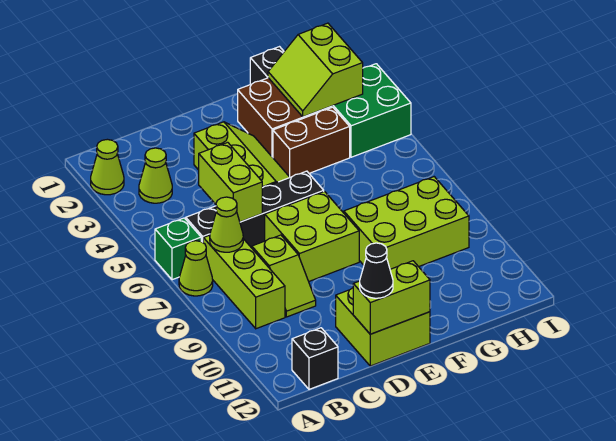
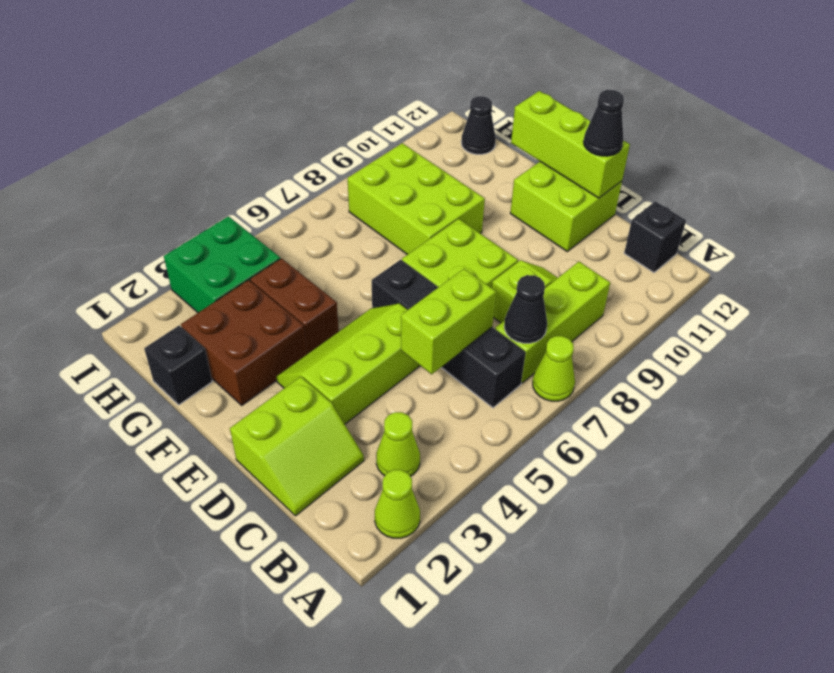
green 1x1 brick [155,218,201,280] -> none
lime 1x1 cone [210,197,243,252] -> black 1x1 cone [504,275,547,343]
lime 1x2 brick [353,261,430,334] -> lime 1x3 brick [511,91,630,198]
lime 2x2 slope [268,23,363,117] -> lime 2x2 slope moved to [230,377,364,516]
none -> black 1x1 cone [461,96,496,154]

